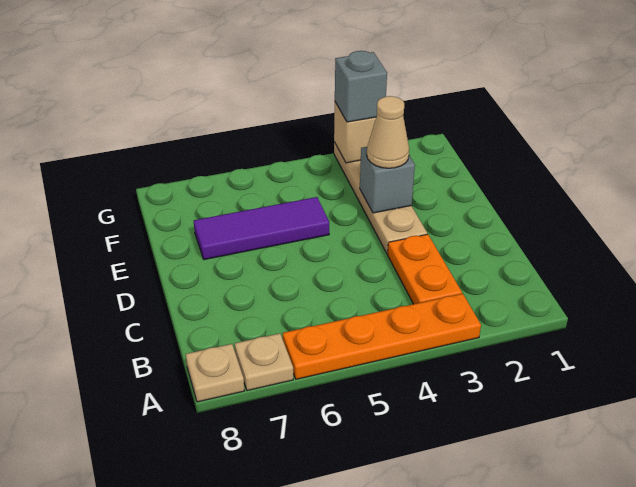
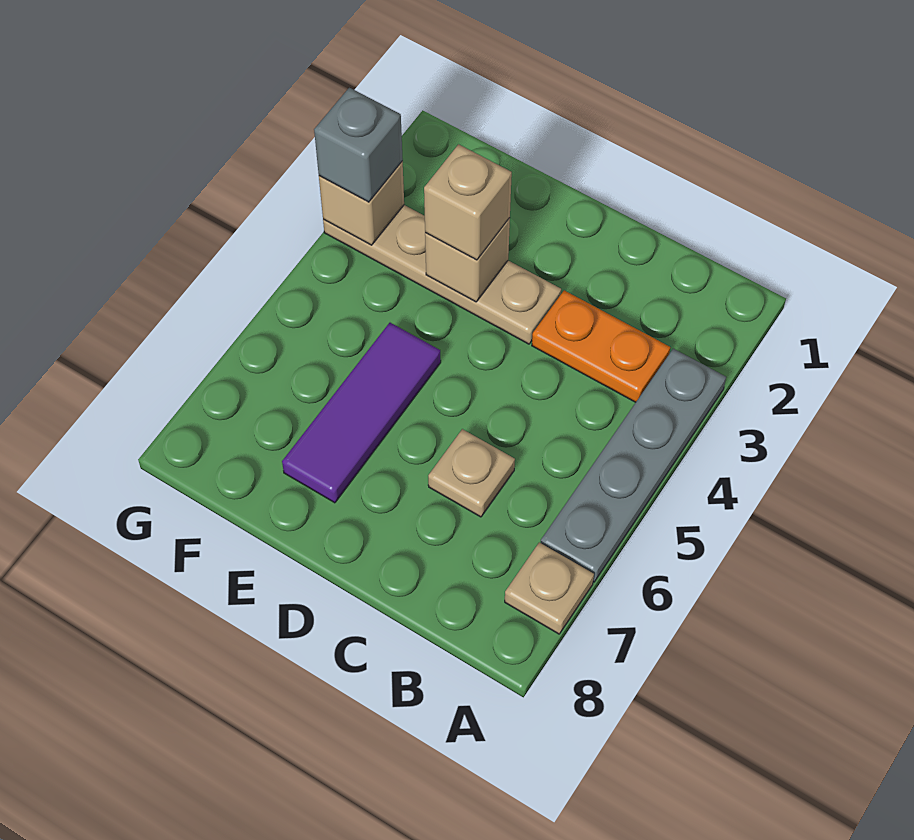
orange 1x4 plate [283,294,481,379] -> grey 1x4 plate [541,349,726,582]
tan 1x1 plate [186,344,244,402] -> tan 1x1 plate moved to [428,429,515,517]
grey 1x1 brick [360,147,415,213] -> tan 1x1 brick [425,218,510,302]
tan 1x1 cone [367,96,409,168] -> tan 1x1 brick [424,144,512,260]

